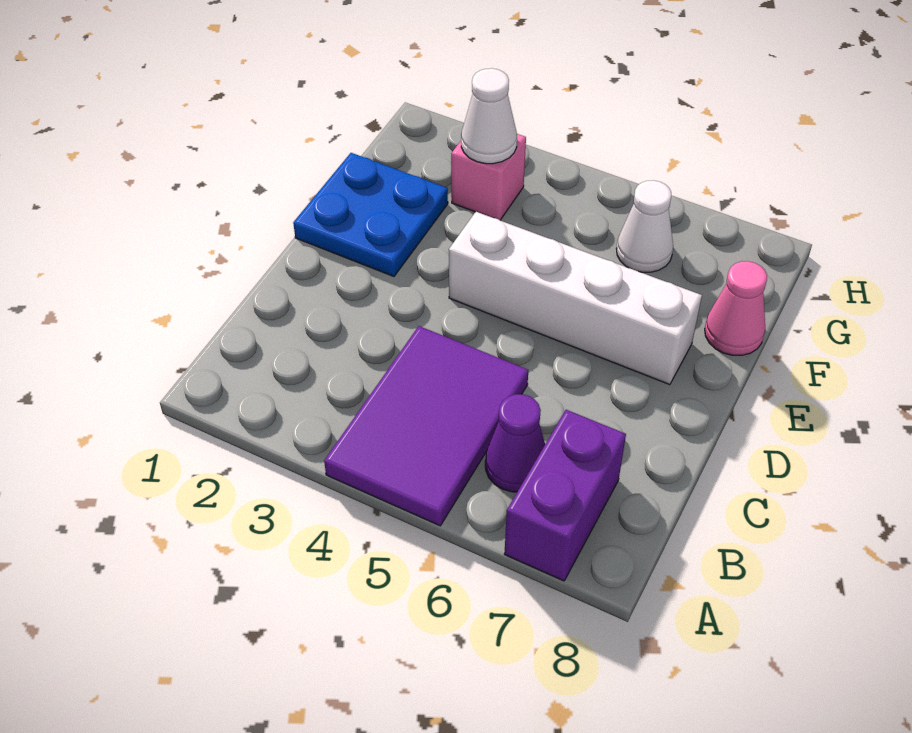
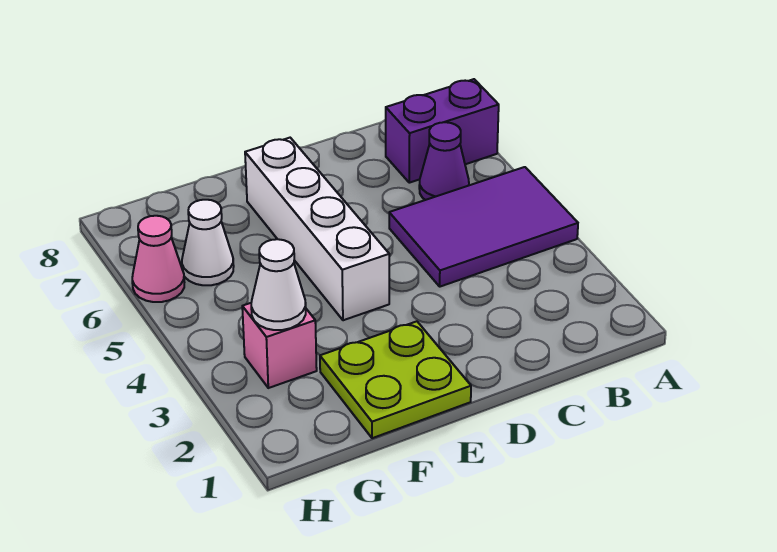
blue 2x2 plate [293,153,448,276] -> lime 2x2 plate [320,321,471,438]
pink 1x1 cone [705,261,767,355] -> pink 1x1 cone moved to [132,216,184,302]

